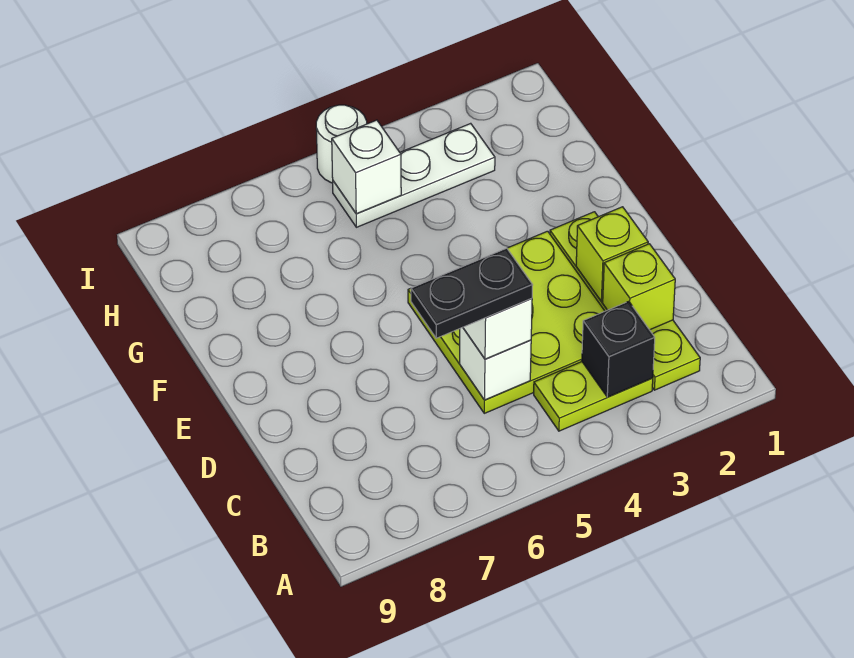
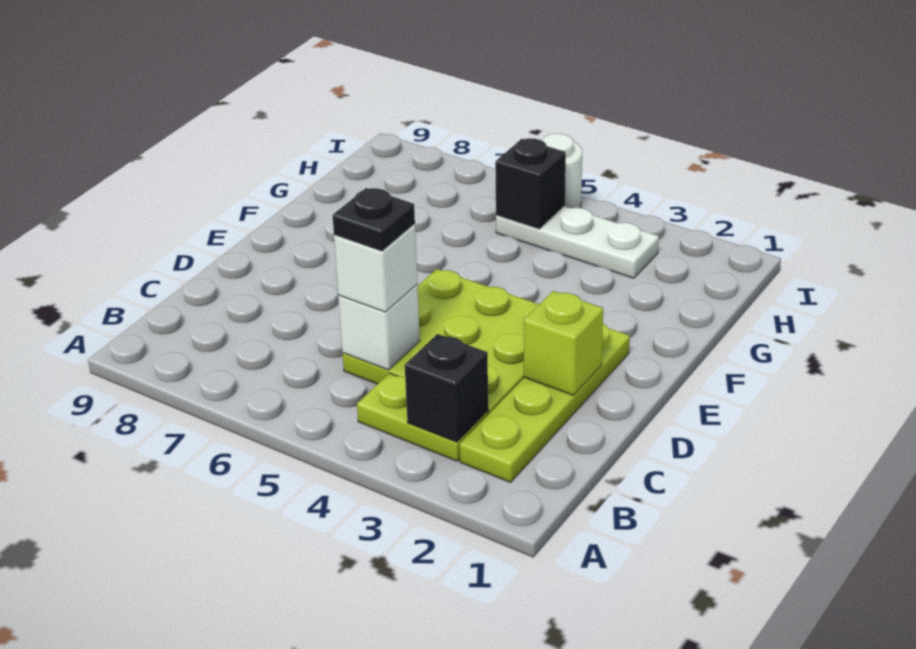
lime 1x1 brick [603,244,675,330] -> none
black 1x2 plate [411,248,533,338] -> black 1x1 plate [333,188,415,251]
white 1x1 brick [332,120,401,214] -> black 1x1 brick [495,138,566,229]

